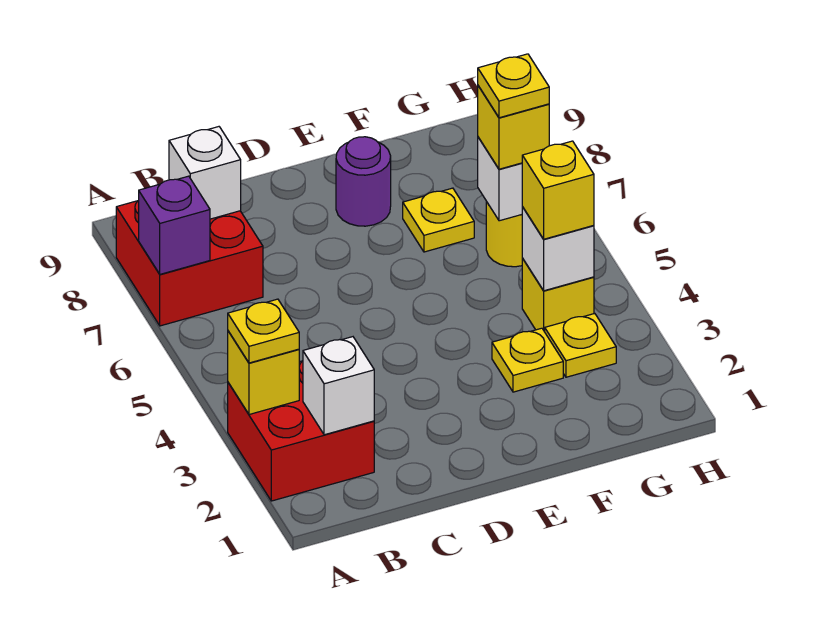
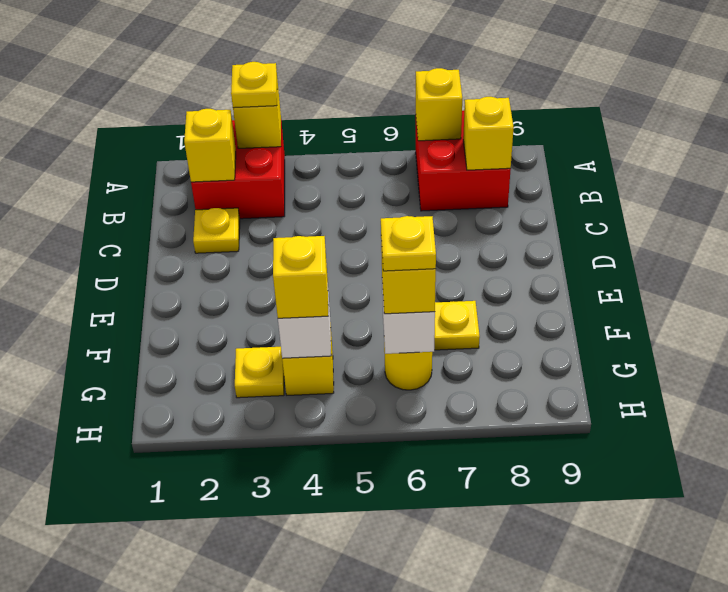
purple 1x1 brick [139,176,210,274] -> yellow 1x1 brick [416,68,462,141]
white 1x1 brick [303,337,374,435] -> yellow 1x1 brick [184,109,236,182]
white 1x1 brick [169,127,241,219] -> yellow 1x1 brick [463,97,514,170]
purple 1x1 round brick [336,137,391,226] -> none
yellow 1x1 plate [492,328,563,392] -> yellow 1x1 plate moved to [193,208,240,253]

